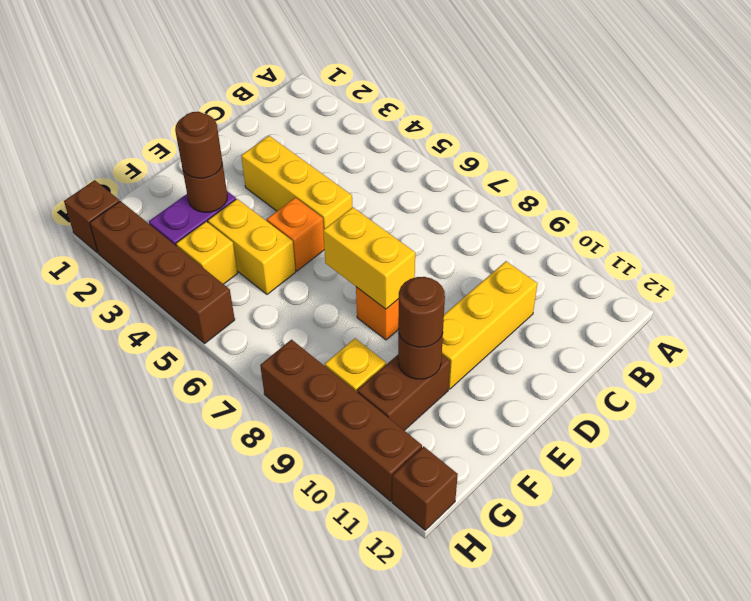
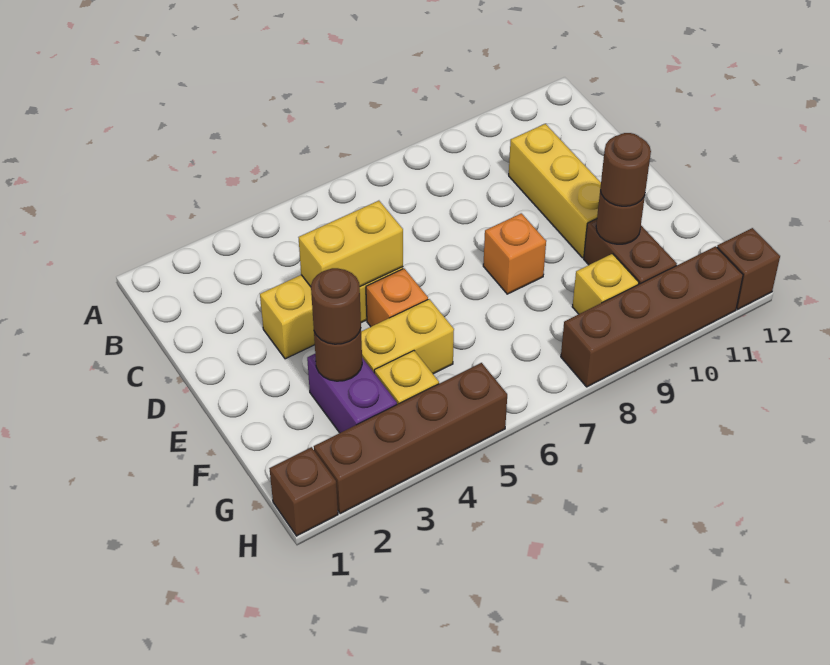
yellow 1x2 brick [323,207,415,309] -> yellow 1x2 brick moved to [298,201,403,287]

